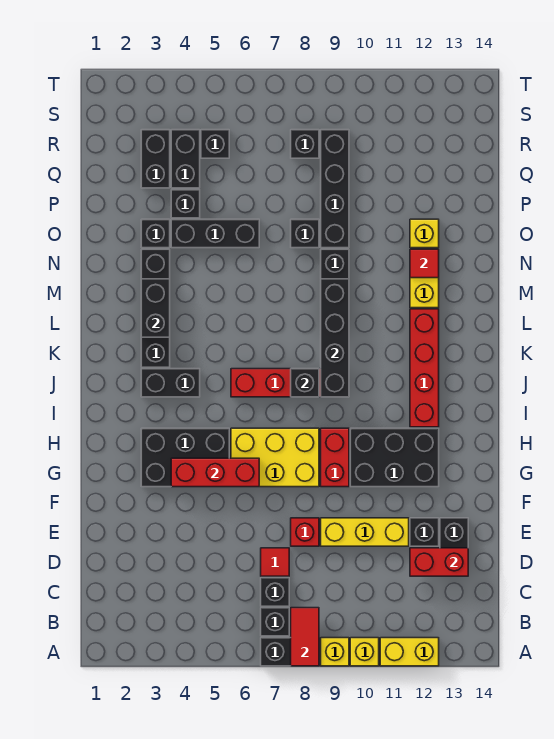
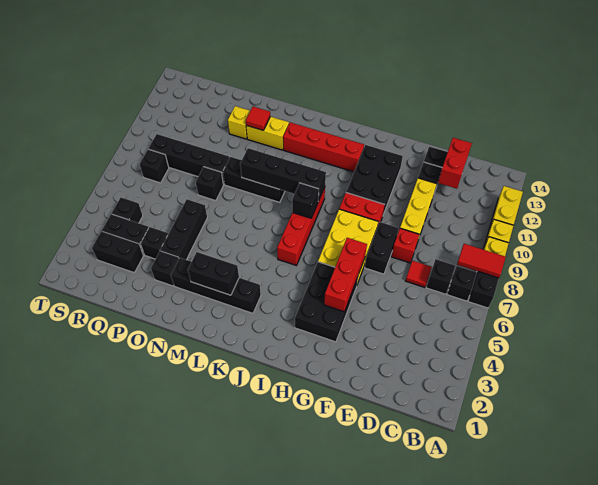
black 1x2 brick [141,369,200,397] -> black 1x2 brick moved to [365,222,399,274]

